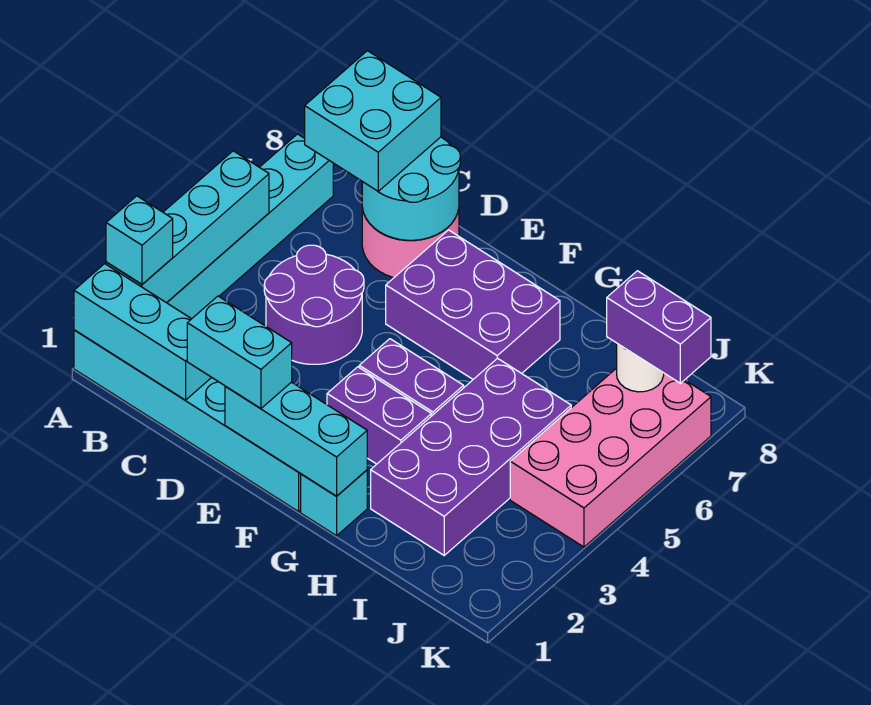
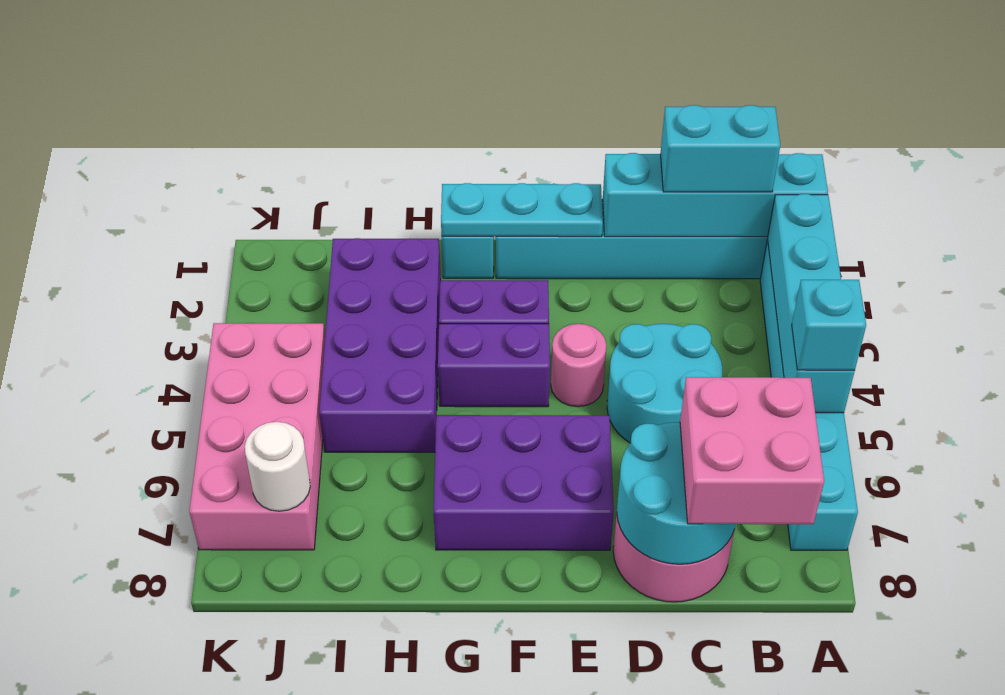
cyan 1x3 brick [74,264,212,400] -> cyan 1x4 brick [603,153,828,237]
cyan 1x1 brick [106,196,173,284] -> cyan 1x1 brick moved to [792,280,866,371]
cyan 2x2 brick [305,51,441,191] -> pink 2x2 brick [680,377,824,524]
purple 2x2 round brick [264,245,364,364] -> cyan 2x2 round brick [607,324,722,443]
cyan 1x2 brick [187,296,292,409] -> cyan 1x2 brick moved to [660,105,780,192]
cyan 1x3 brick [225,382,367,496] -> cyan 1x3 plate [441,183,603,237]
none -> pink 1x1 round brick [551,324,606,407]
purple 1x2 brick [607,271,711,383] -> none

